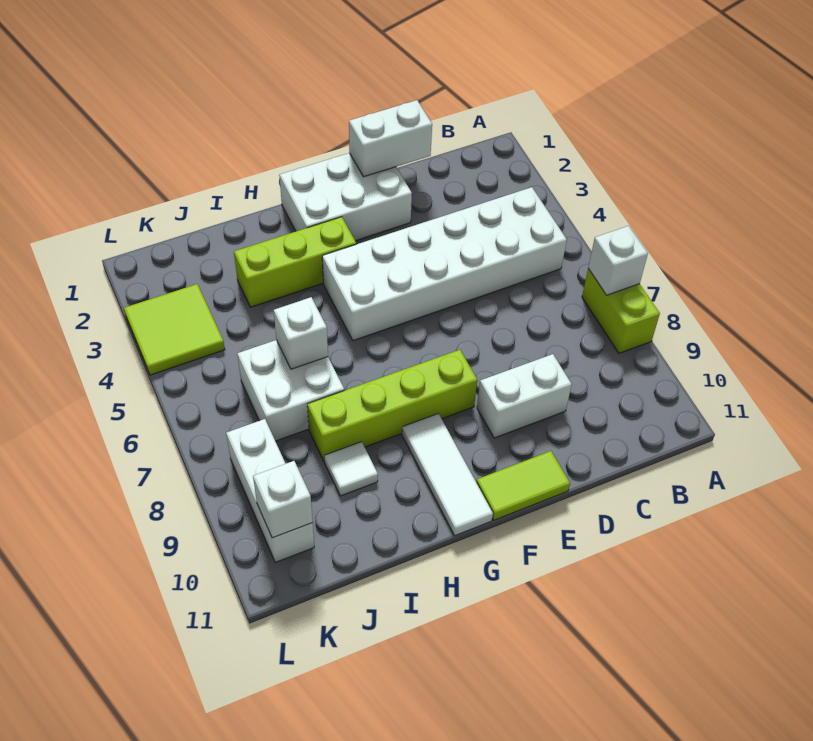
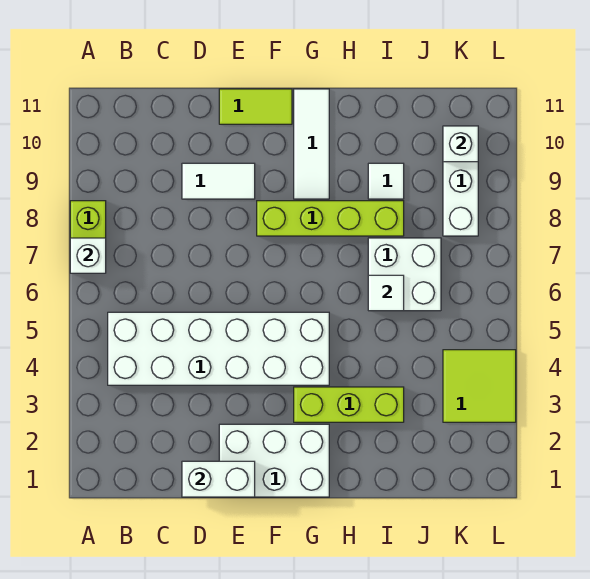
white 1x2 brick [477,354,572,438] -> white 1x2 tile [182,163,255,199]
white 1x1 brick [274,297,328,369] -> white 1x1 tile [368,275,404,311]

